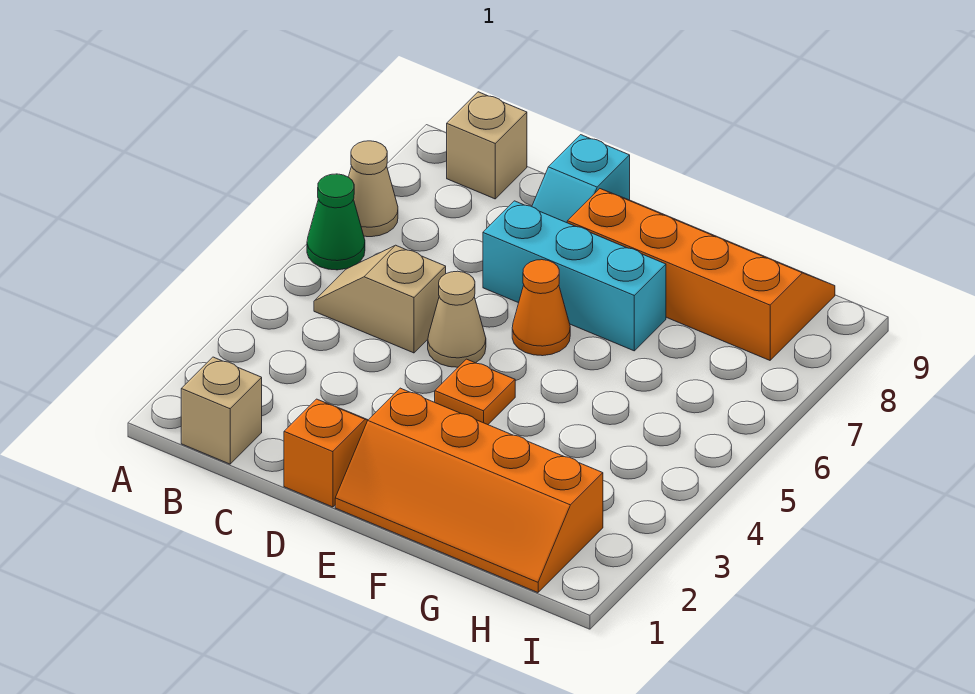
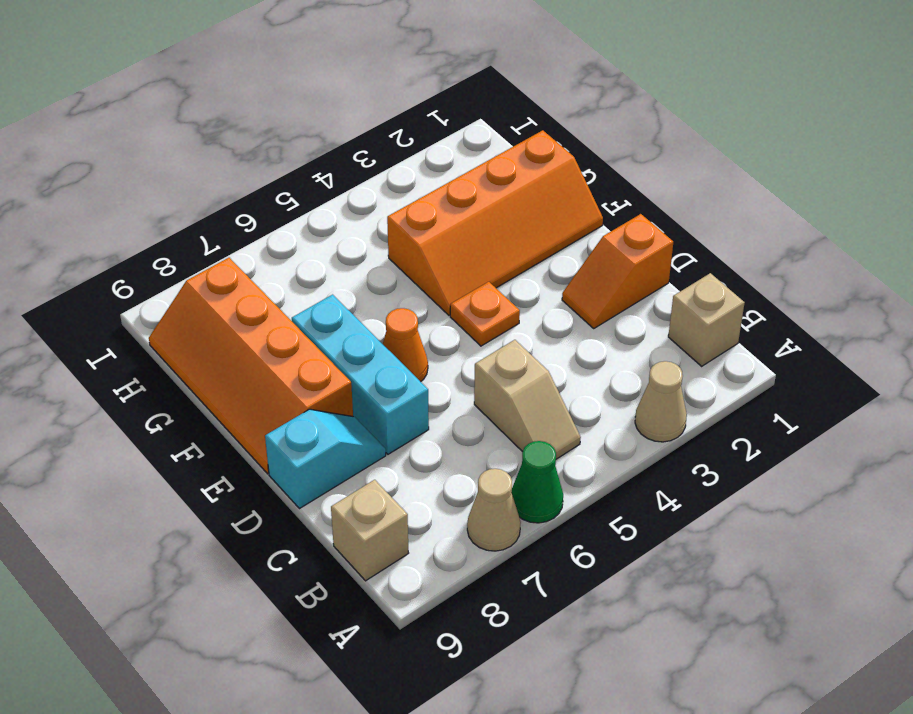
tan 1x1 cone [428,271,486,367] -> tan 1x1 cone moved to [635,361,687,442]
orange 2x4 slope [335,388,603,593] -> orange 2x4 slope turned to [387,130,603,315]

